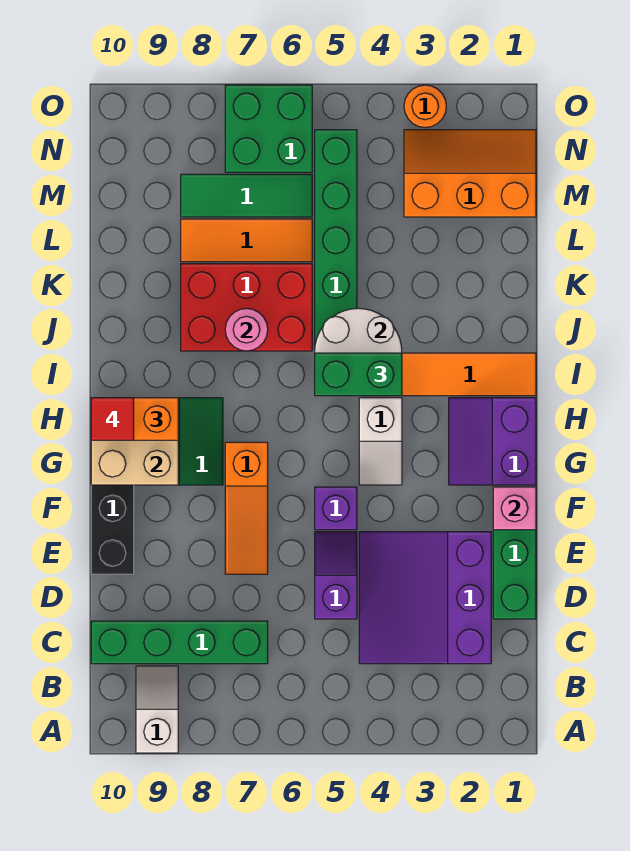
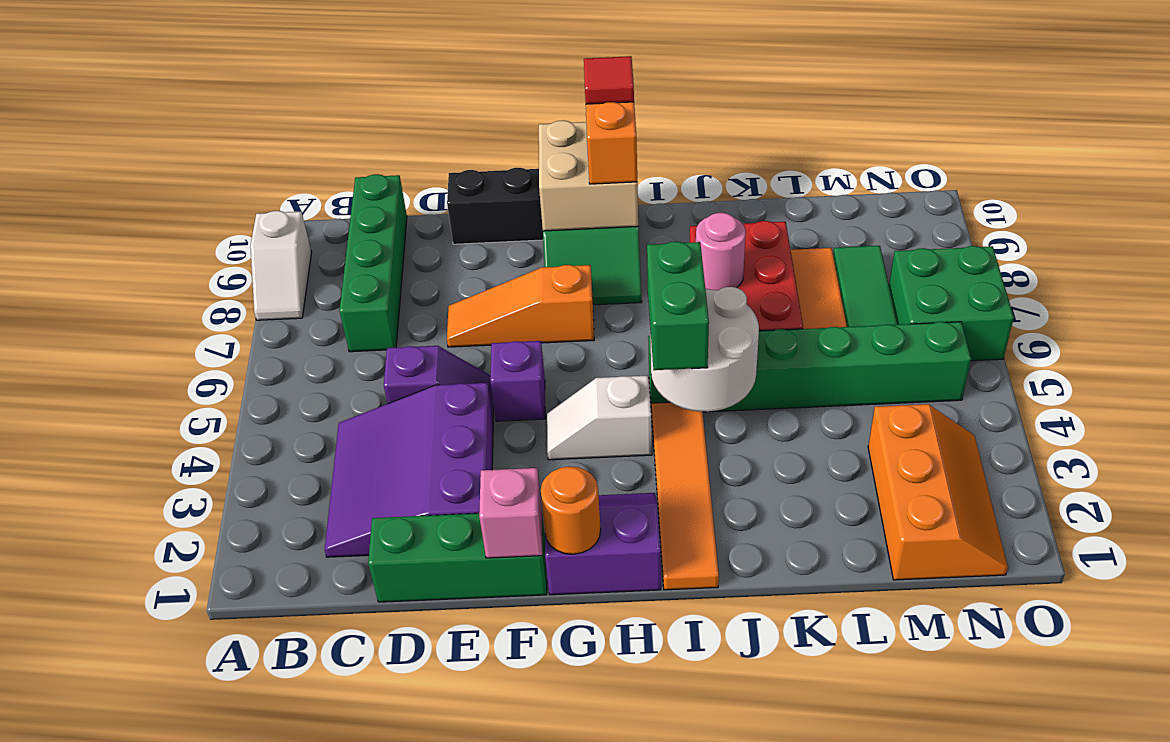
white 1x2 slope [136,666,178,753] -> white 1x2 slope turned to [250,211,312,320]
purple 3x3 slope [359,532,491,664] -> purple 3x3 slope turned to [325,383,493,557]
orange 1x1 round brick [404,85,446,128] -> orange 1x1 round brick moved to [541,467,601,554]

